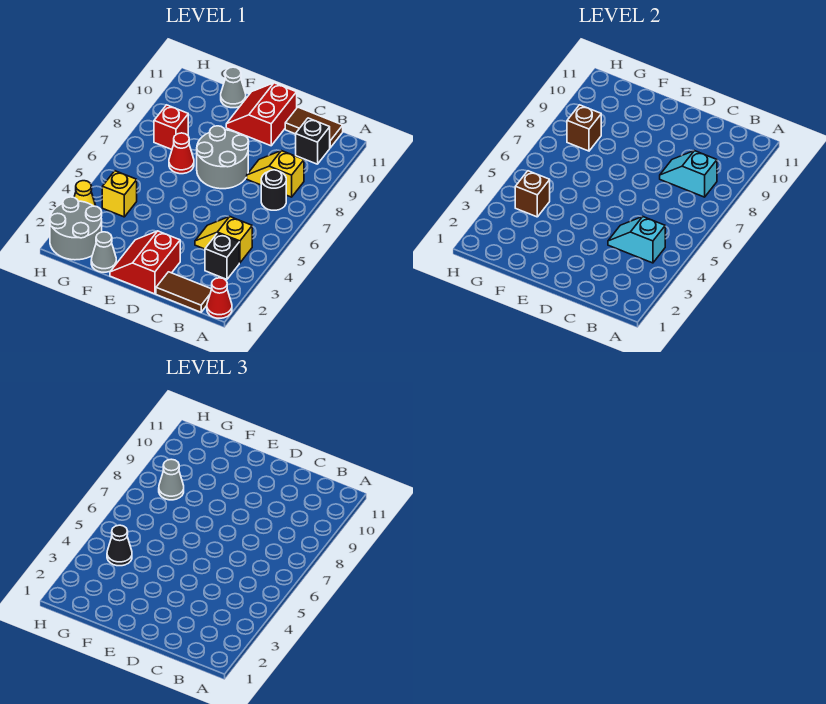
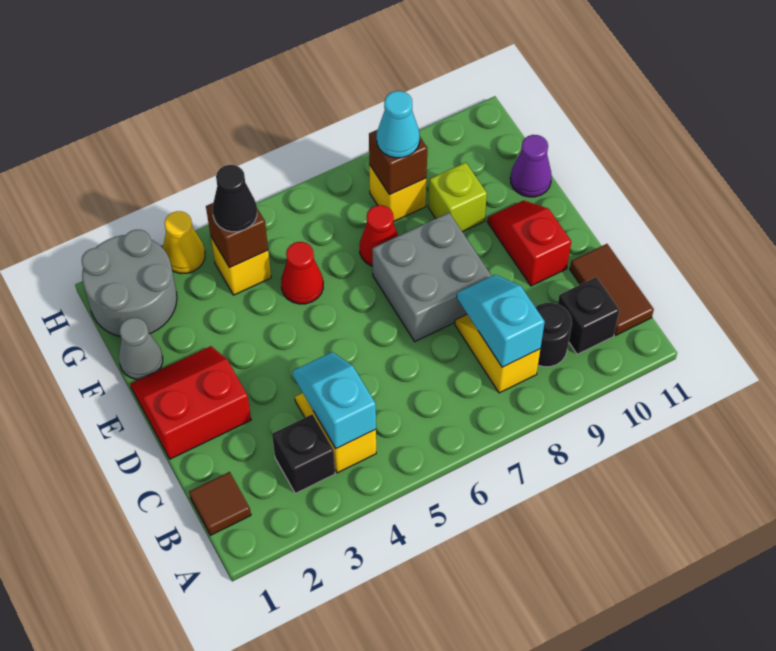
red 1x1 cone [207,278,232,318] -> red 1x1 cone moved to [281,242,323,304]
brown 1x2 tile [156,272,212,312] -> brown 1x1 tile [189,472,251,535]
black 1x1 round brick [261,170,286,210] -> black 1x1 round brick moved to [535,303,572,367]
grey 2x2 round brick [197,126,249,189] -> grey 2x2 brick [372,213,491,342]
red 2x2 slope [226,83,297,146] -> red 1x2 slope [487,201,571,286]
none -> lime 1x1 brick [428,162,487,232]
grey 1x1 cone [221,67,246,108] -> purple 1x1 cone [510,135,552,197]
red 1x1 brick [154,105,188,149] -> yellow 1x1 brick [369,165,426,221]
grey 1x1 cone [159,459,184,500] -> cyan 1x1 cone [377,91,420,158]

